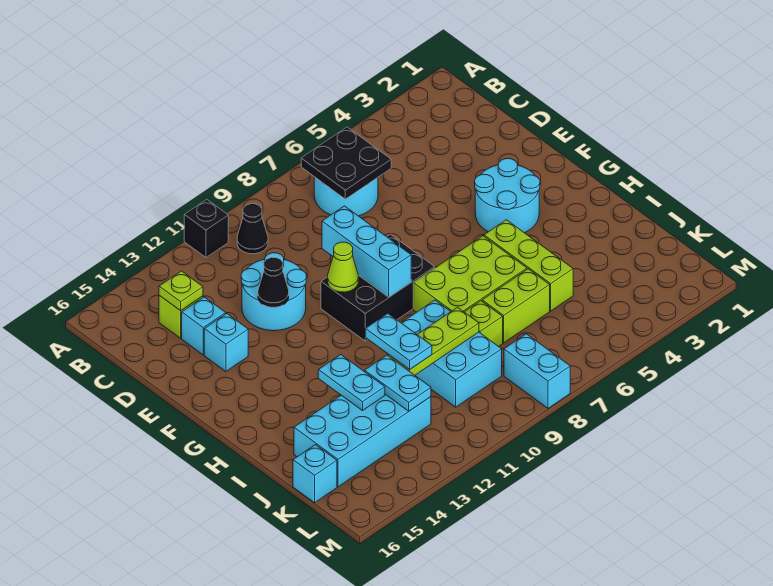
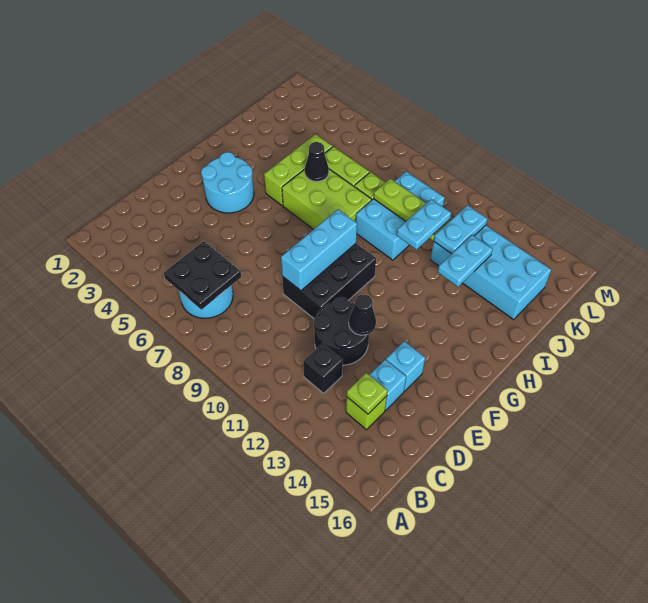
black 1x1 brick [184,200,228,257] -> black 1x1 brick moved to [303,343,343,393]
black 1x1 cone [237,204,268,254] -> black 1x1 cone moved to [305,142,329,181]
cyan 2x2 round brick [241,253,306,331] -> black 2x2 round brick [314,297,369,365]
black 2x3 brick [321,235,435,341] -> black 2x3 brick turned to [282,244,376,318]
lime 1x1 cone [328,242,358,292] -> none
cyan 1x1 brick [293,445,337,503] -> none
cyan 1x2 brick [504,334,570,408] -> none

